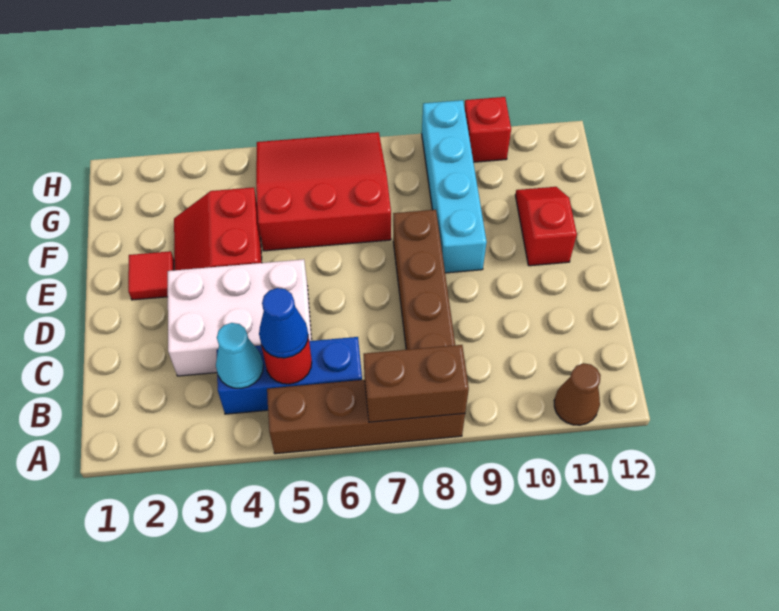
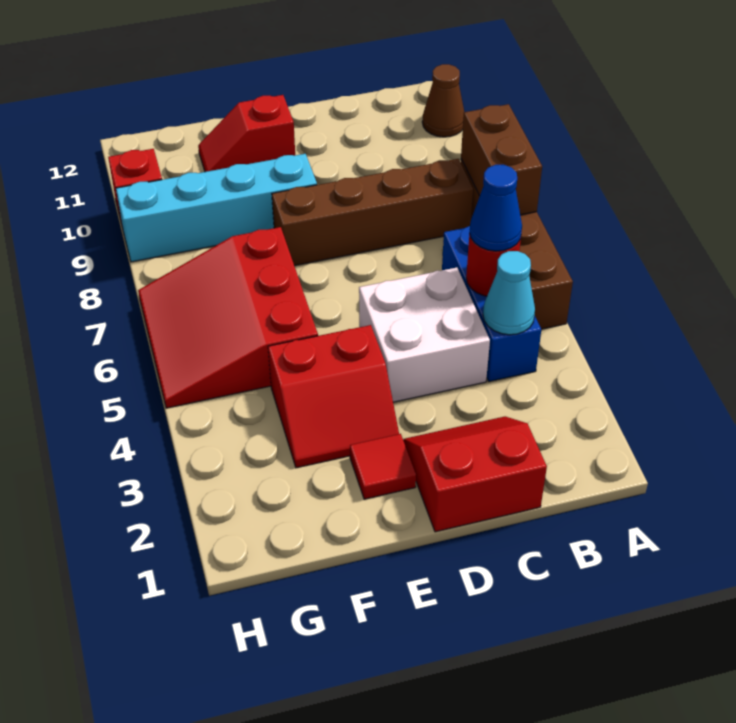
none -> red 2x2 slope [403,416,547,532]
white 2x3 brick [168,259,312,376] -> white 2x2 brick [359,268,490,402]

